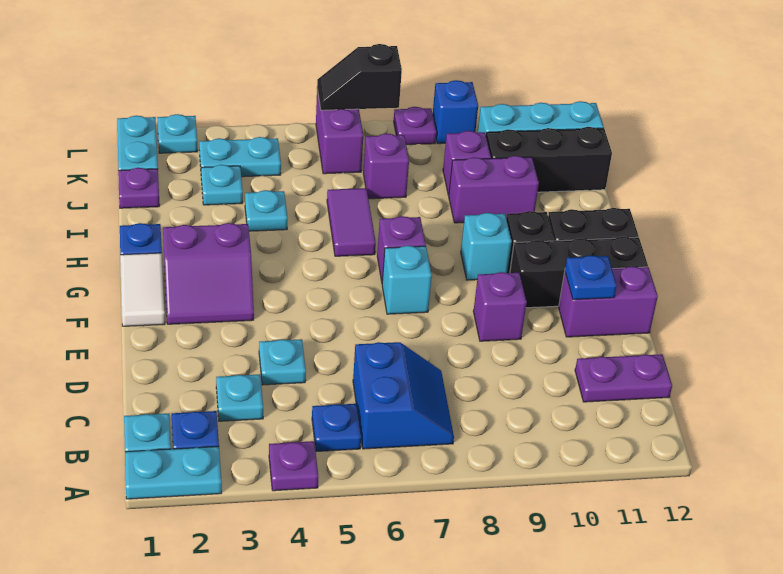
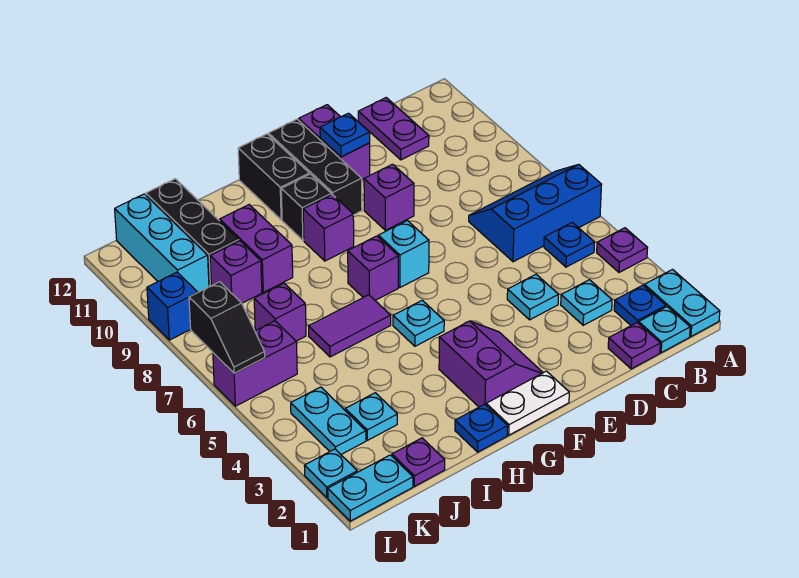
blue 2x2 slope [353,342,454,449] -> blue 2x3 slope [469,164,602,262]
white 1x2 tile [120,253,165,326] -> white 1x2 plate [486,371,569,435]
cyan 1x1 brick [461,213,512,280] -> purple 1x1 brick [303,195,354,261]
cyan 1x1 plate [245,190,287,231] -> cyan 1x1 plate moved to [393,300,444,346]
purple 1x1 plate [394,107,436,145] -> purple 1x1 plate moved to [608,323,660,369]

